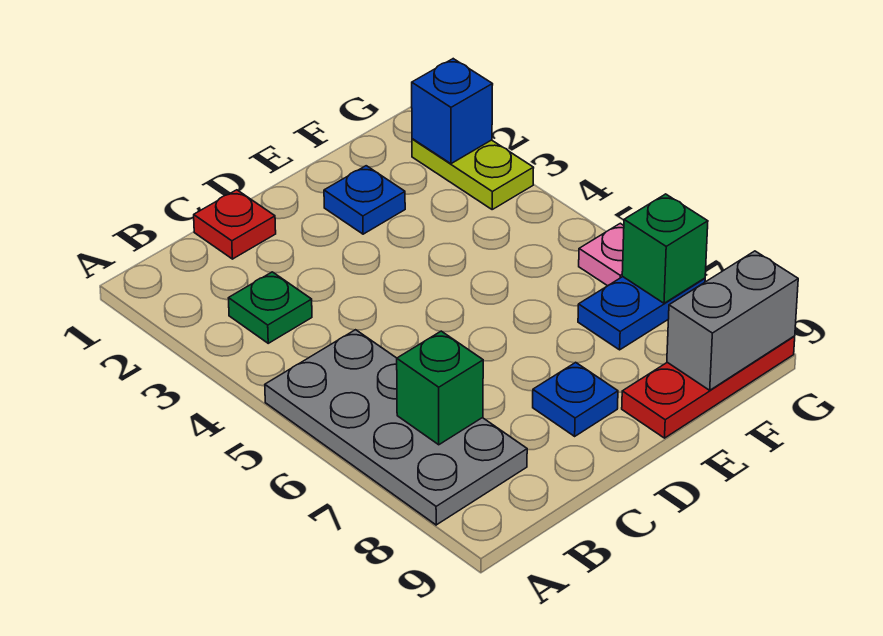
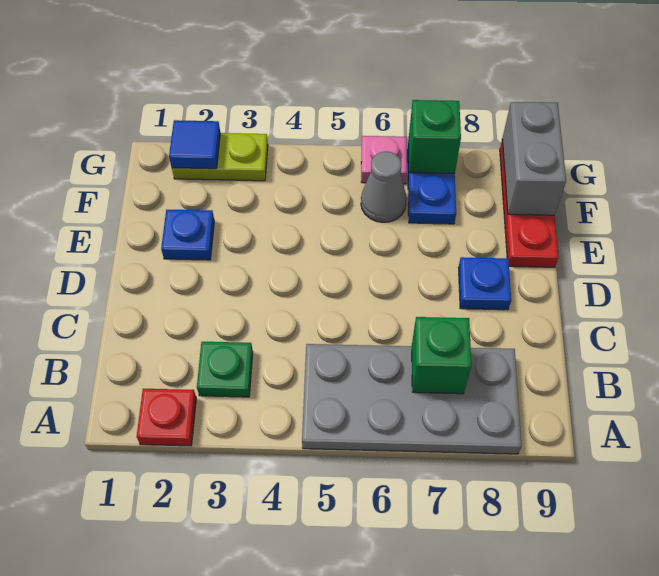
red 1x1 plate [194,190,276,259] -> red 1x1 plate moved to [137,389,196,446]
none -> grey 1x1 cone [361,152,407,222]
blue 1x1 brick [412,59,493,164] -> blue 1x1 tile [169,120,220,169]

